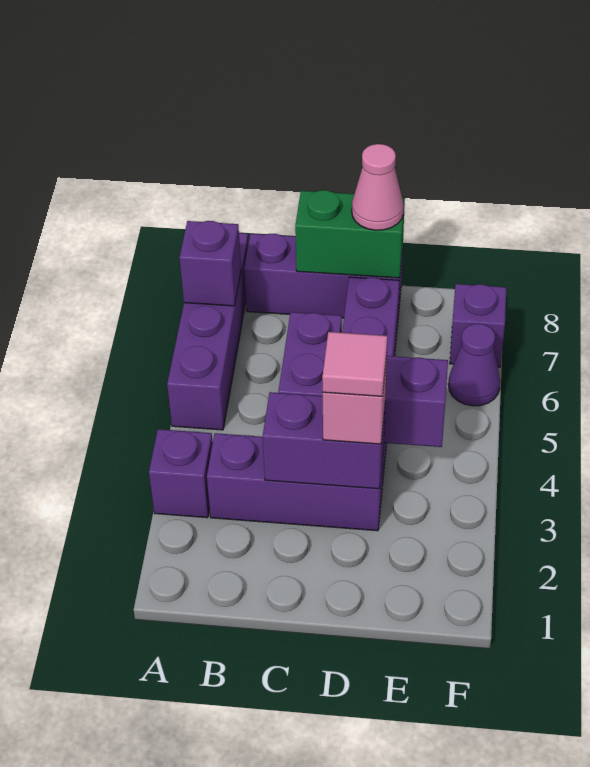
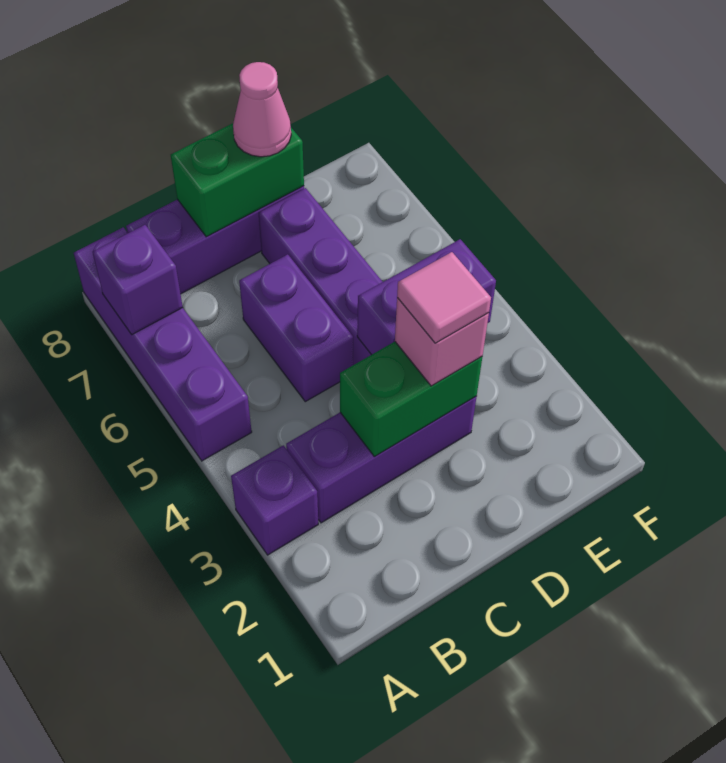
purple 1x2 brick [263,392,385,489] -> green 1x2 brick [340,342,482,457]
purple 1x1 cone [448,324,500,406] -> none
purple 1x1 brick [450,284,506,367] -> none

